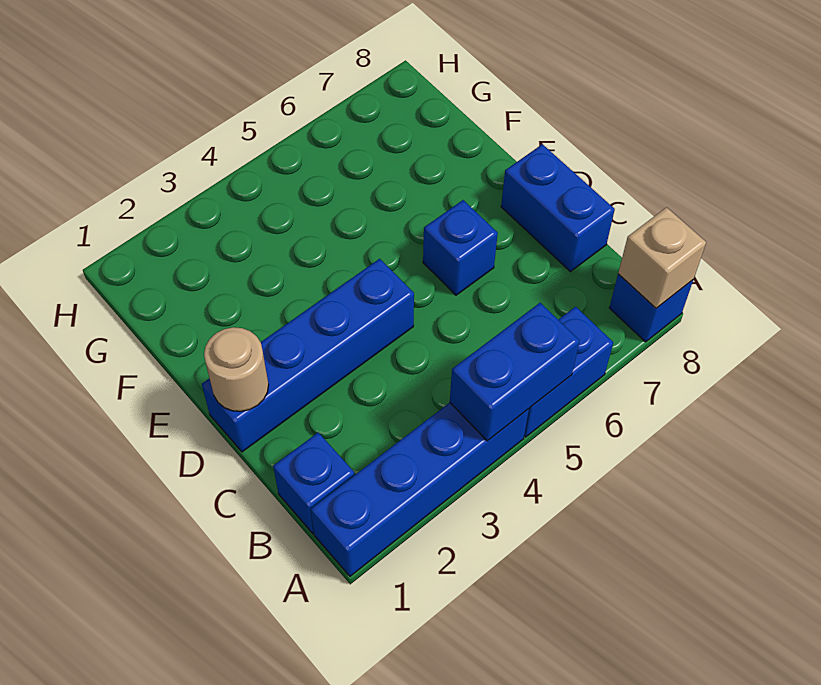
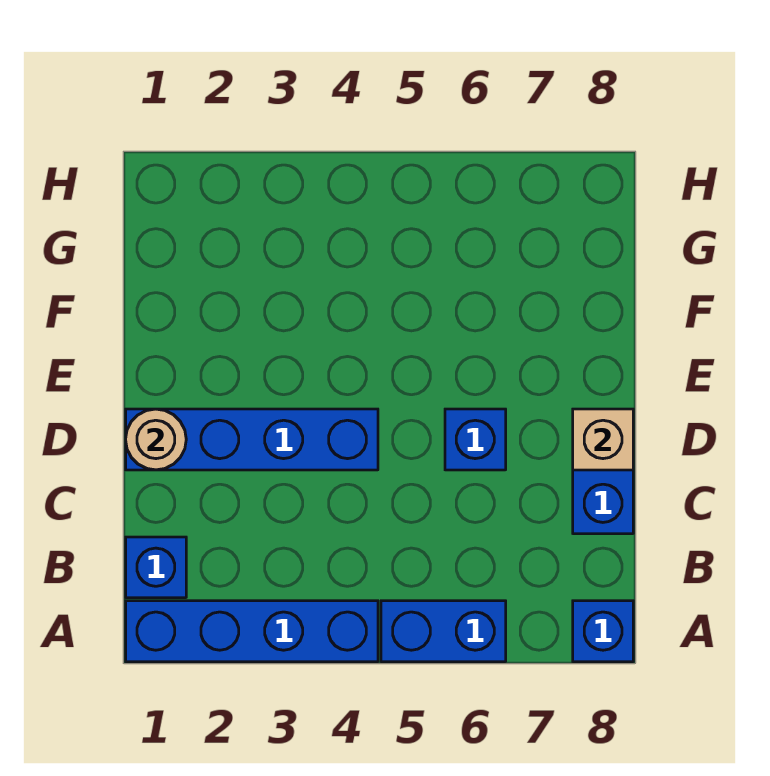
blue 1x2 brick [450,303,580,441] -> none
tan 1x1 brick [618,207,706,308] -> tan 1x1 brick moved to [573,409,633,470]

